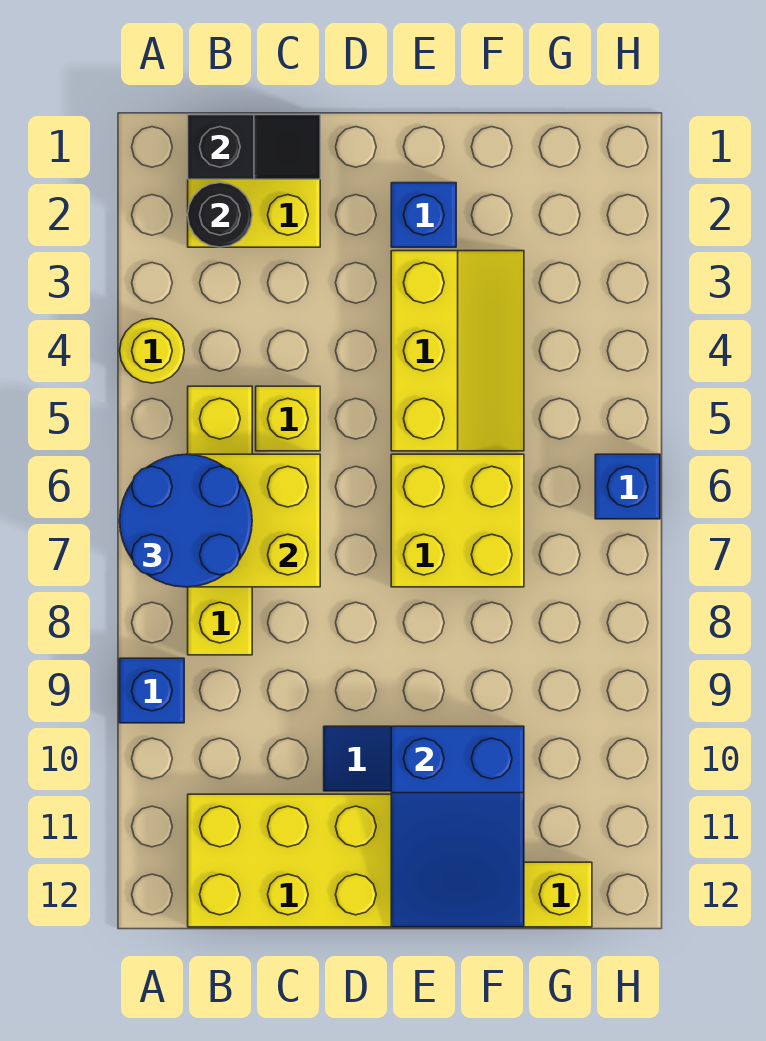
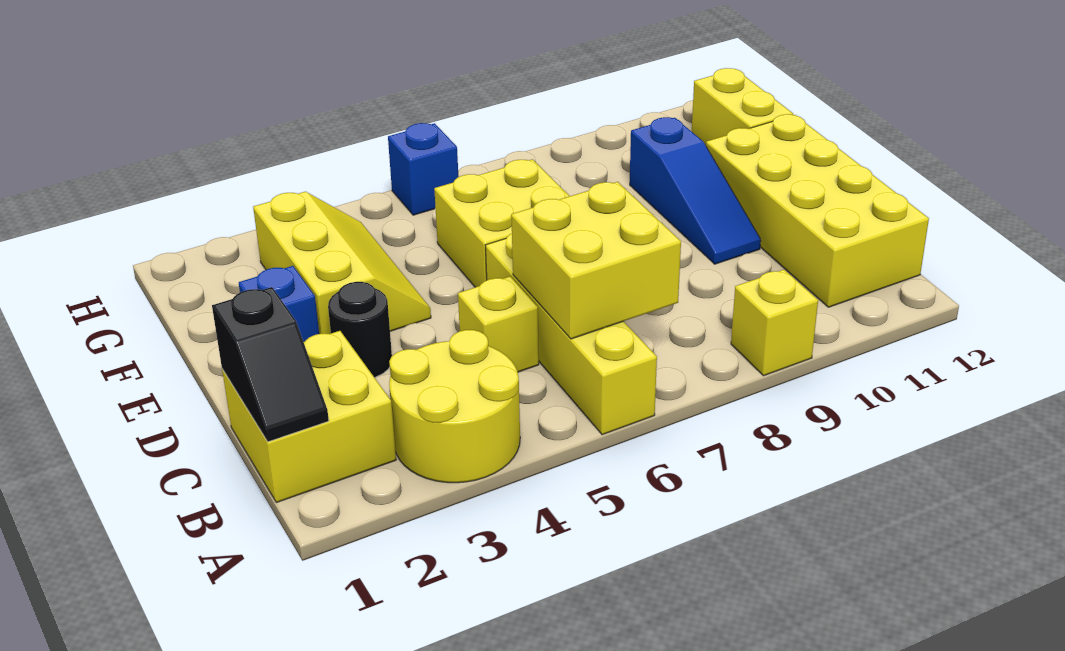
yellow 1x1 round brick [120,319,184,383] -> yellow 2x2 round brick [389,330,520,483]
blue 2x2 round brick [120,454,252,587] -> none
blue 1x1 brick [120,658,184,723] -> yellow 1x1 brick [731,270,818,376]
black 1x2 slope [188,115,320,179] -> black 1x2 slope turned to [212,287,329,442]
black 1x1 round brick [188,183,252,247] -> black 1x1 round brick moved to [328,282,392,378]
yellow 1x4 brick [188,386,252,655] -> yellow 1x4 brick turned to [485,233,657,435]
yellow 2x3 slope [391,251,524,451] -> yellow 2x3 slope turned to [253,192,431,334]
blue 2x3 slope [391,726,524,927] -> none

